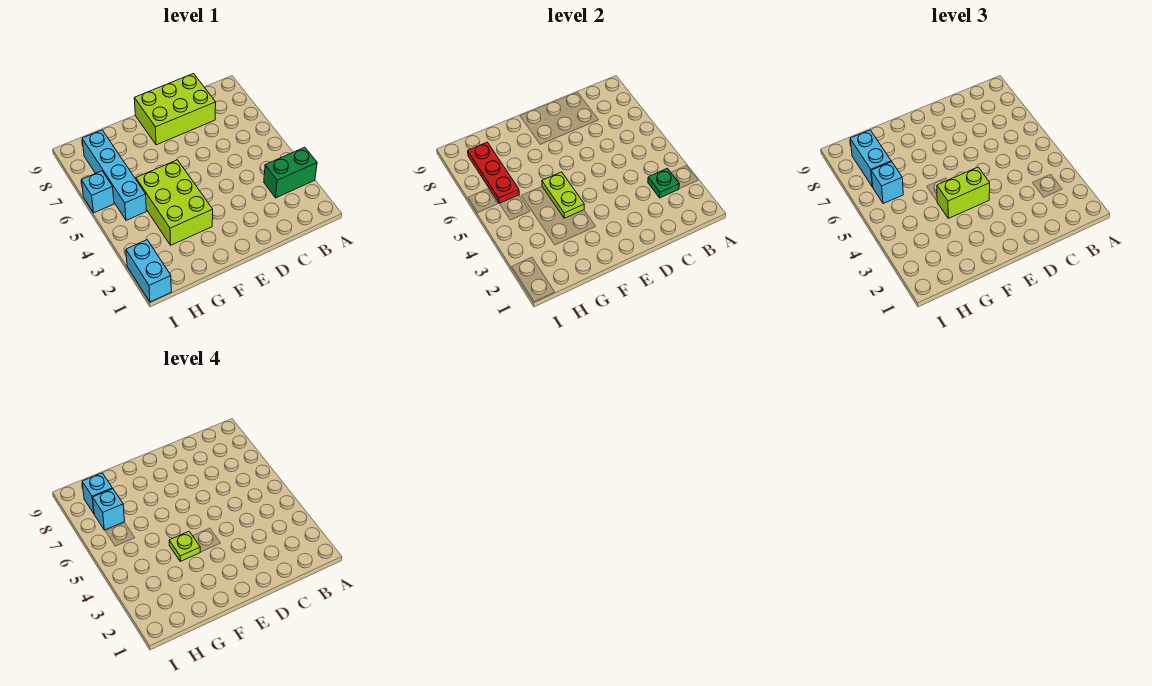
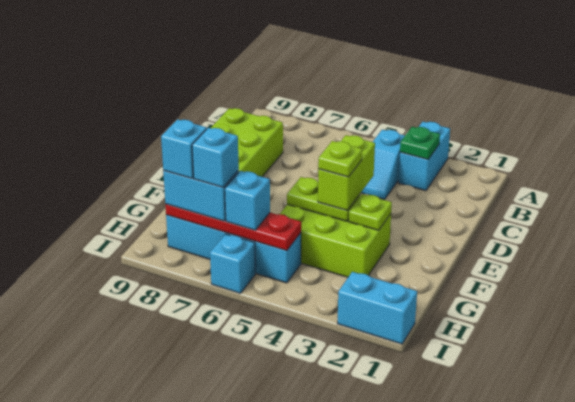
green 1x2 brick [264,147,317,198] -> cyan 1x2 brick [398,122,450,191]
none -> cyan 1x2 slope [361,130,405,199]
none -> lime 1x1 plate [349,194,392,230]
red 1x3 plate [468,142,519,204] -> red 1x4 plate [165,204,301,251]

